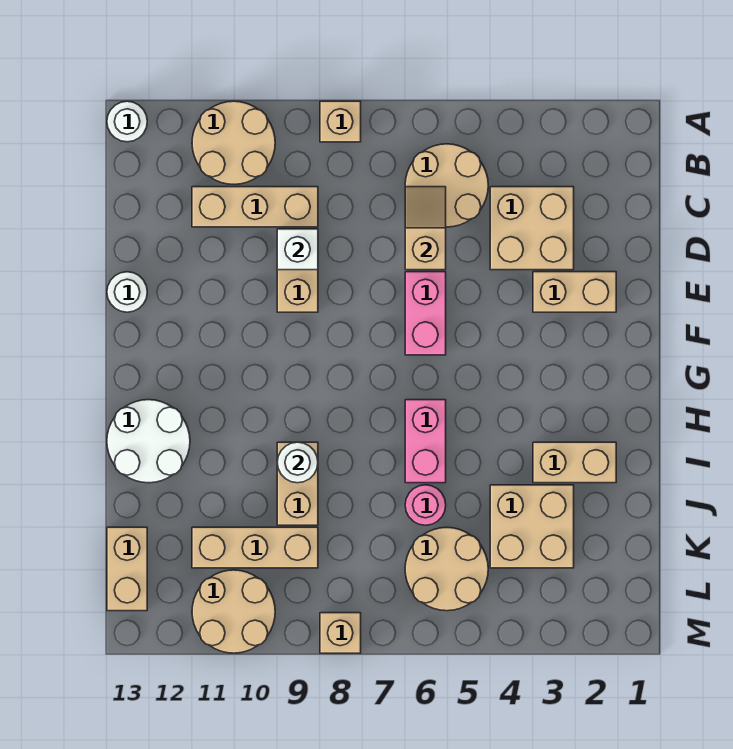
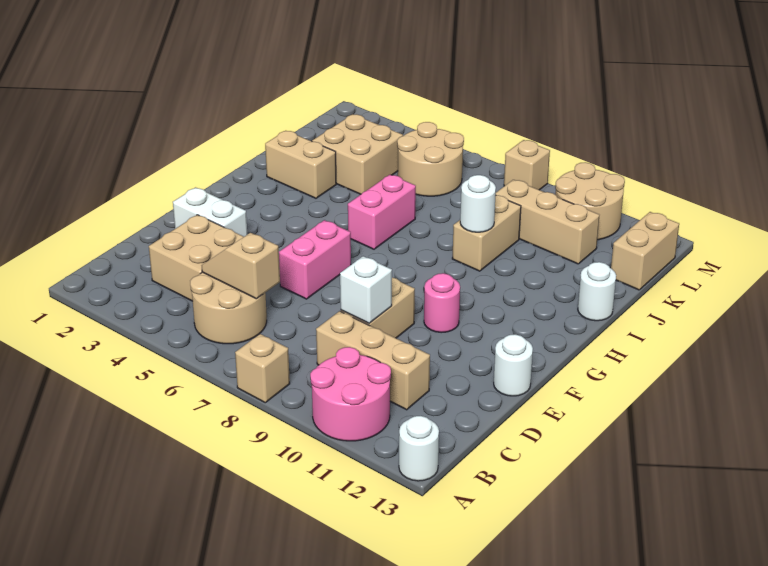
tan 2x2 round brick [192,101,275,184] -> pink 2x2 round brick [310,347,391,441]
tan 1x2 slope [405,187,446,270] -> tan 1x2 slope turned to [202,233,280,299]
tan 1x2 brick [533,272,616,312] -> white 1x2 brick [173,187,247,237]
white 2x2 round brick [107,400,190,483] -> white 1x1 round brick [578,262,616,321]
pink 1x1 round brick [405,485,446,525] -> pink 1x1 round brick moved to [424,273,460,333]

